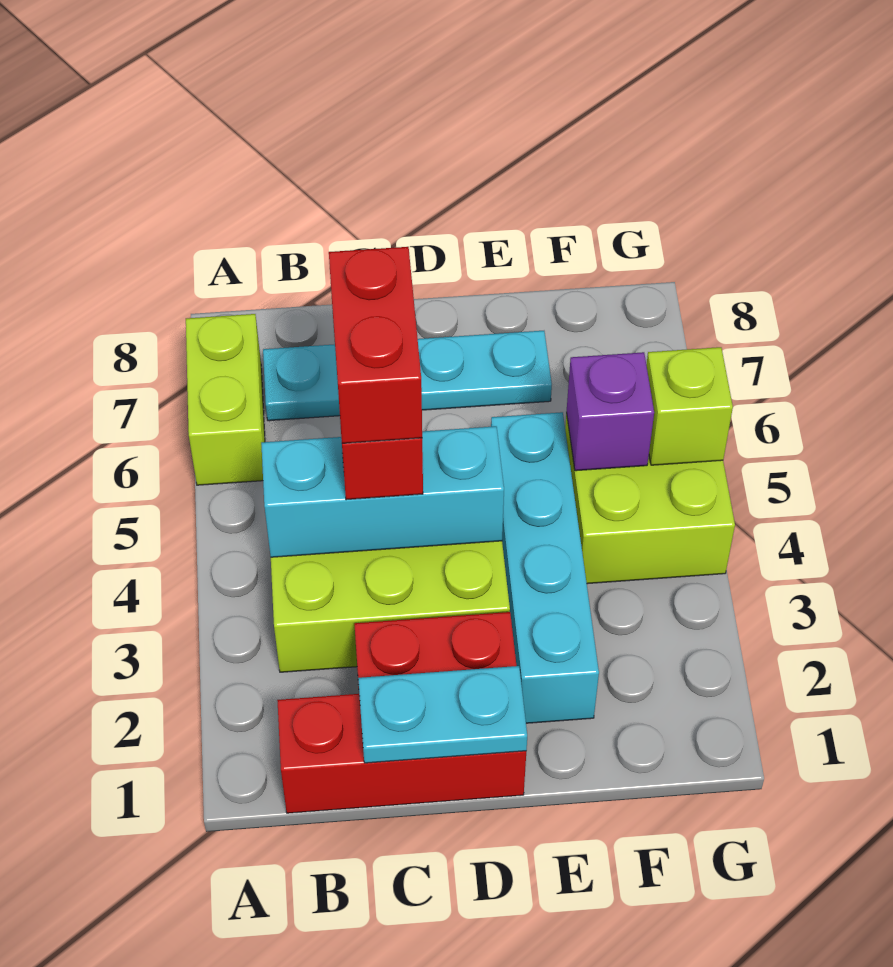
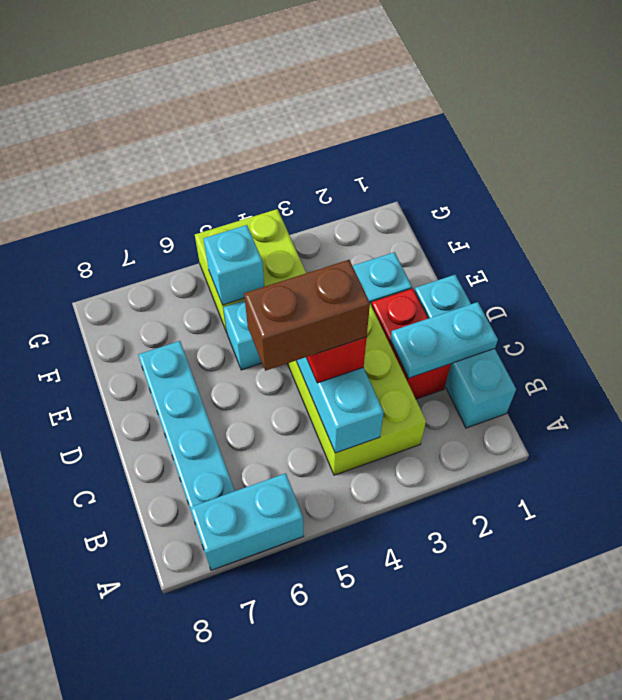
lime 1x2 brick [186,314,265,485] -> cyan 1x2 brick [190,473,304,570]
red 1x3 brick [277,694,526,813] -> cyan 1x3 brick [415,275,516,428]
cyan 1x2 plate [358,666,527,763] -> cyan 1x2 plate turned to [390,302,498,378]
red 1x2 brick [329,247,422,443] -> brown 1x2 brick [244,260,370,371]
purple 1x1 brick [566,352,654,471] -> cyan 1x1 brick [204,225,264,305]
lime 1x1 brick [646,347,733,465] -> none

